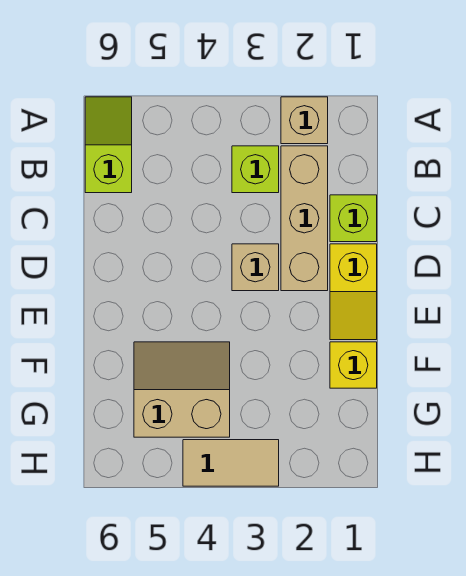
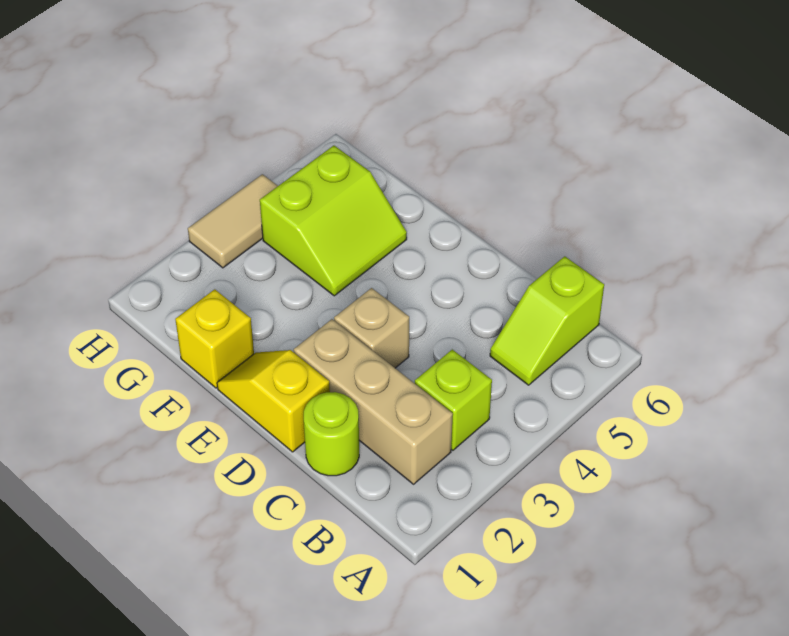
tan 1x1 brick [281,97,328,144] -> none
lime 1x2 slope [85,97,132,193] -> lime 1x2 slope turned to [490,256,604,385]
lime 1x1 brick [330,195,377,242] -> lime 1x1 round brick [304,392,359,476]
tan 2x2 slope [134,342,230,437] -> lime 2x2 slope [260,146,407,296]

